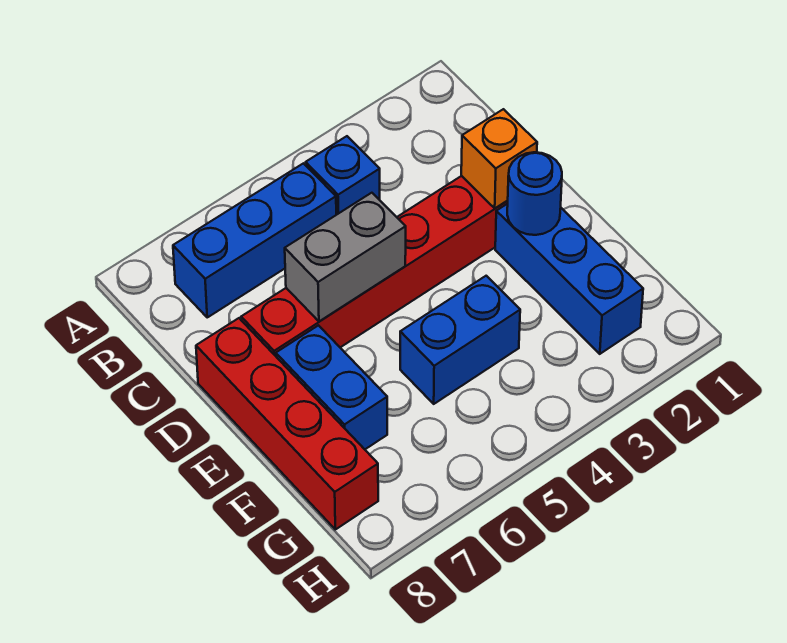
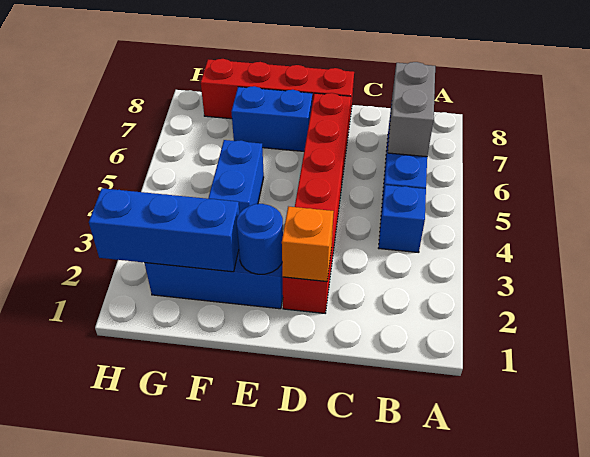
grey 1x2 brick [285,193,406,322] -> grey 1x2 brick moved to [388,62,435,157]
none -> blue 1x3 brick [89,188,239,272]

